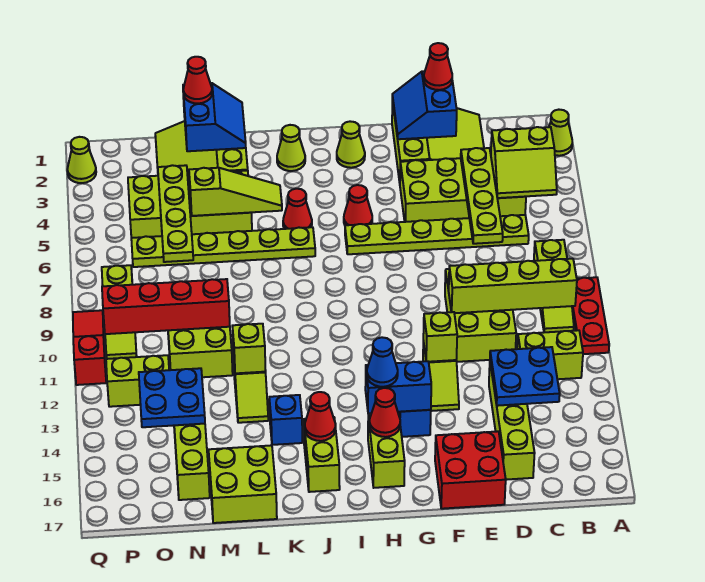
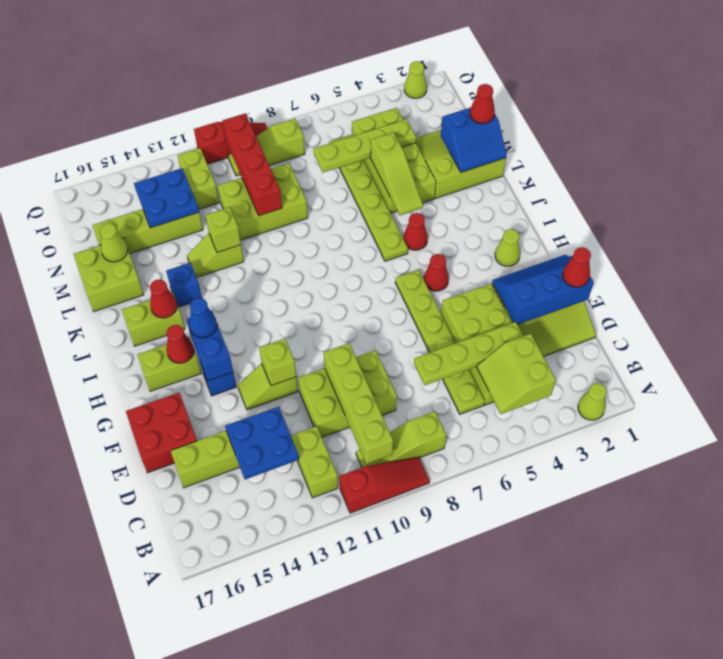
red 1x3 plate [572,277,609,354] -> red 1x3 slope [339,457,430,513]
blue 2x2 slope [392,71,457,139] -> blue 2x3 slope [492,255,594,325]
lime 1x1 cone [277,125,305,171] -> lime 1x1 cone moved to [100,223,128,262]

